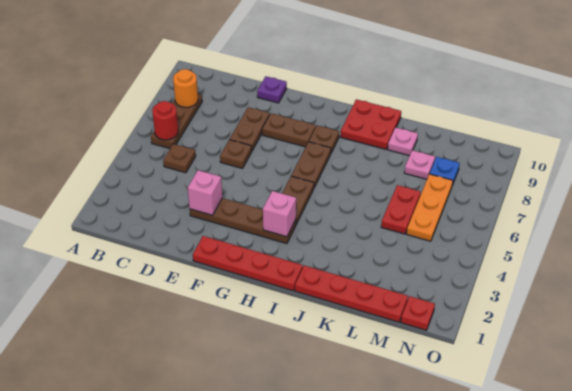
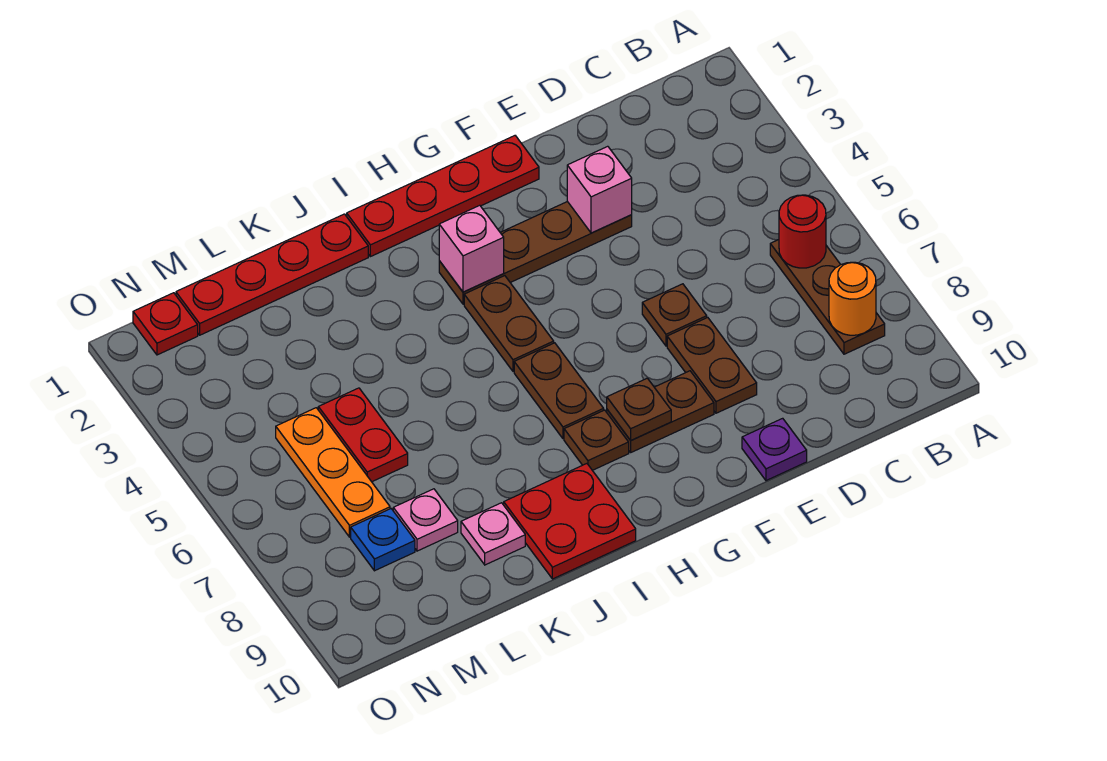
brown 1x1 plate [163,144,196,173] -> brown 1x1 plate moved to [607,378,671,440]

